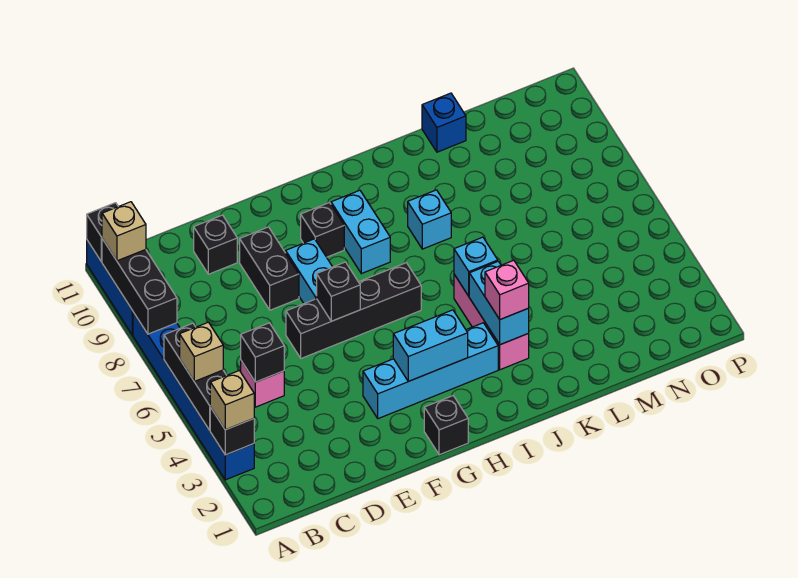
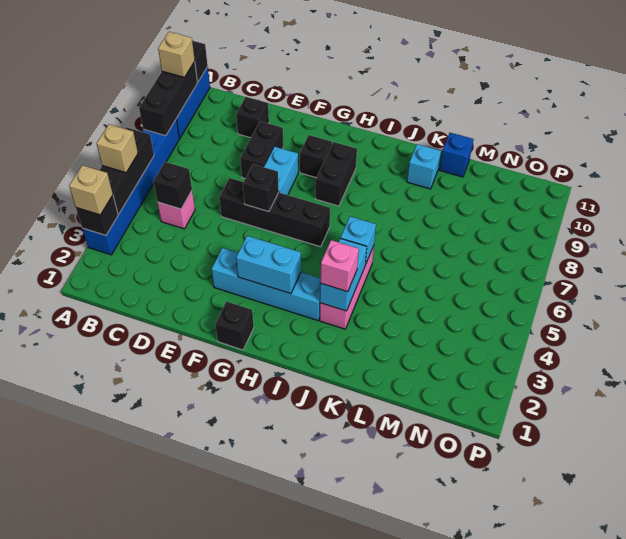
cyan 1x2 brick [331,190,390,274] -> black 1x2 brick [315,142,357,206]
cyan 1x1 brick [408,190,451,249] -> cyan 1x1 brick moved to [407,144,441,189]

